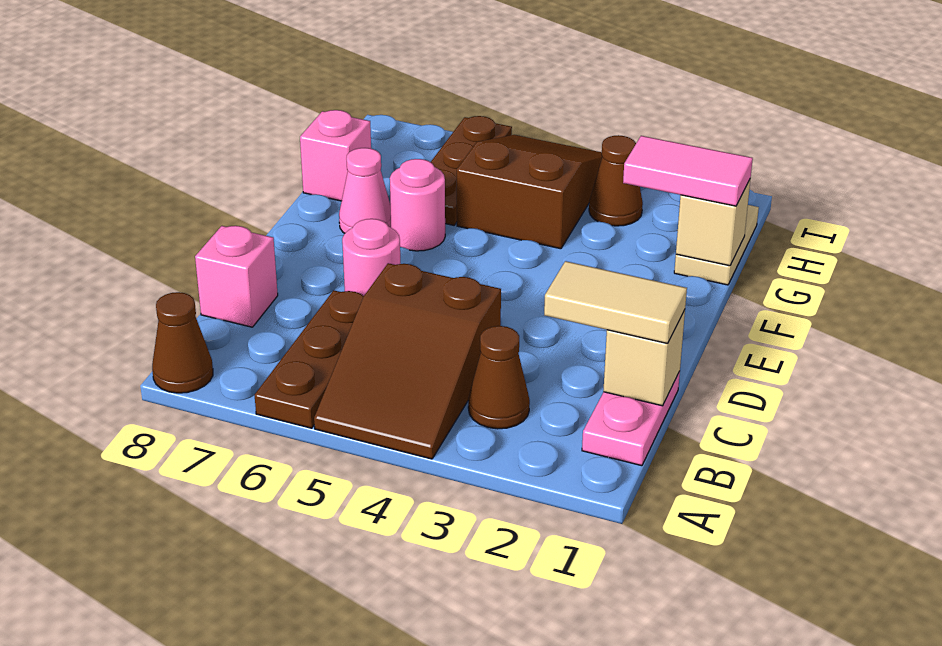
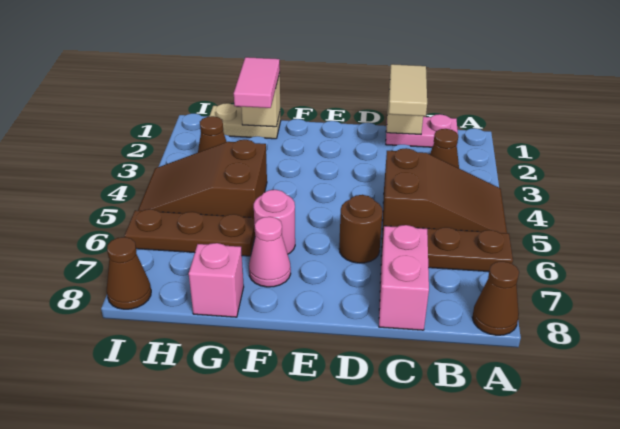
pink 1x1 brick [195,226,278,327] -> pink 1x2 brick [379,225,429,330]
pink 1x1 round brick [342,219,400,296] -> brown 1x1 round brick [339,195,383,263]
none -> brown 1x1 cone [107,237,151,309]

